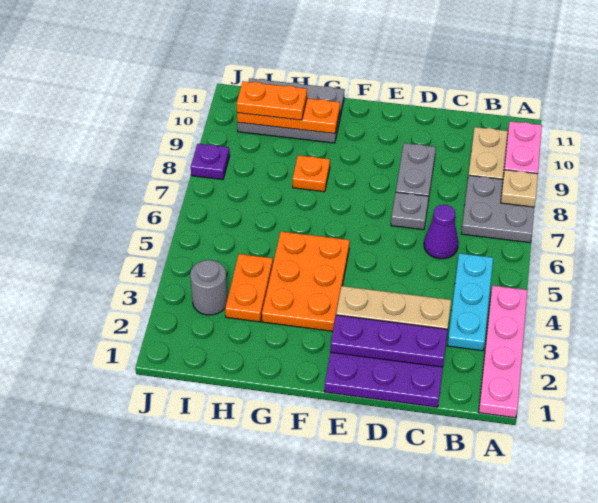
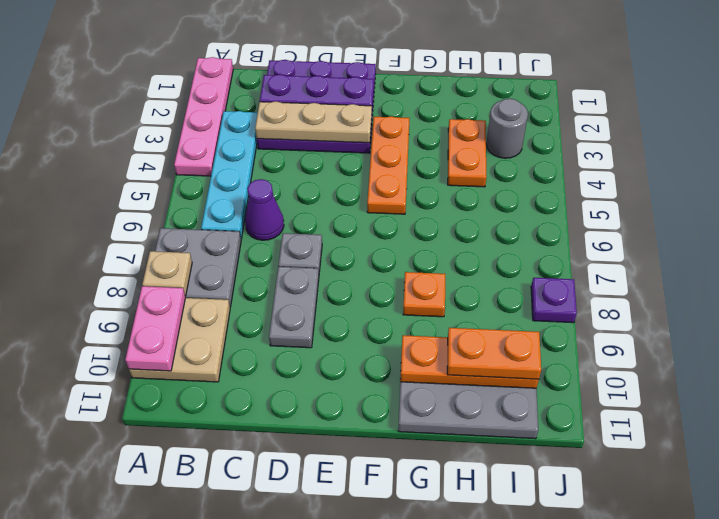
cyan 1x3 plate [448,253,493,351] -> cyan 1x4 plate [201,111,258,239]
orange 2x3 plate [262,231,350,331] -> orange 1x3 plate [367,116,410,214]

